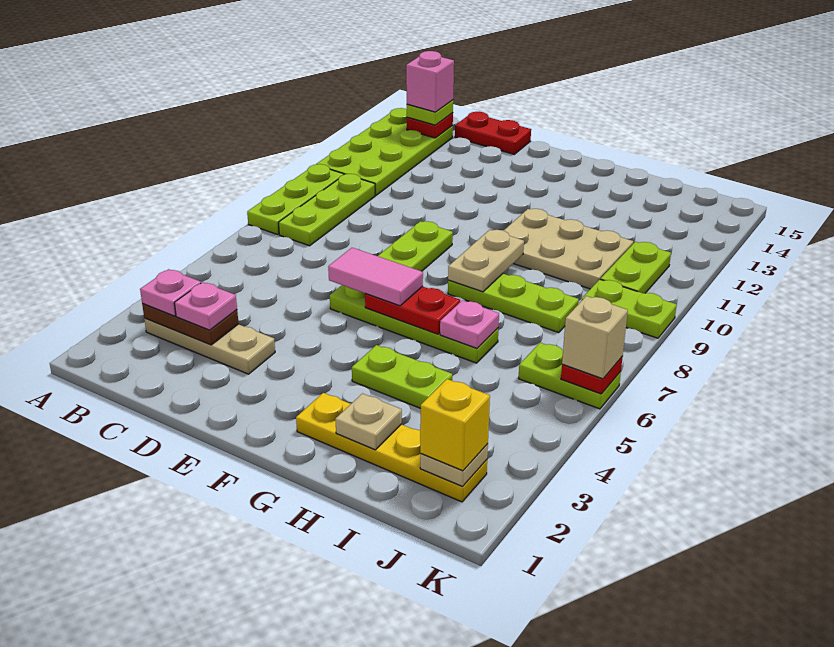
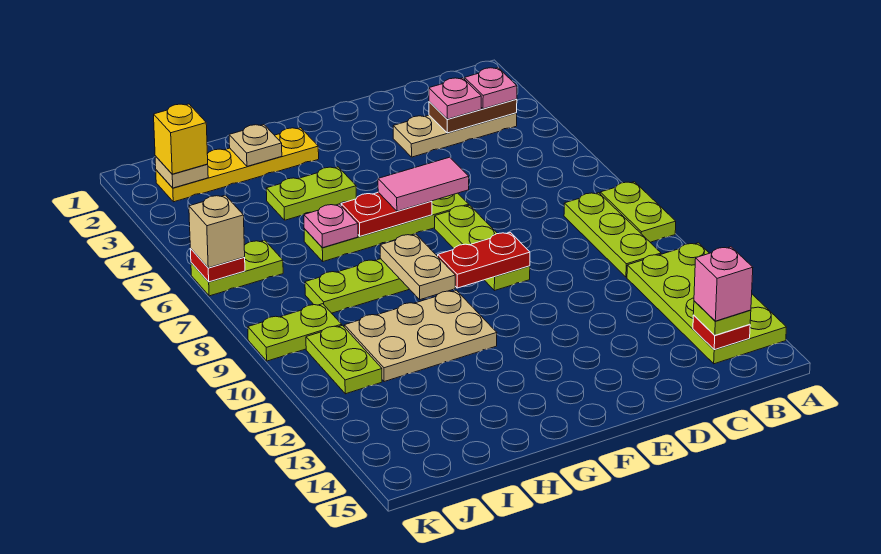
lime 1x3 plate [247,164,344,235] -> lime 1x2 plate [600,182,676,242]
red 1x2 plate [455,112,531,154] -> red 1x2 plate moved to [438,232,530,288]

